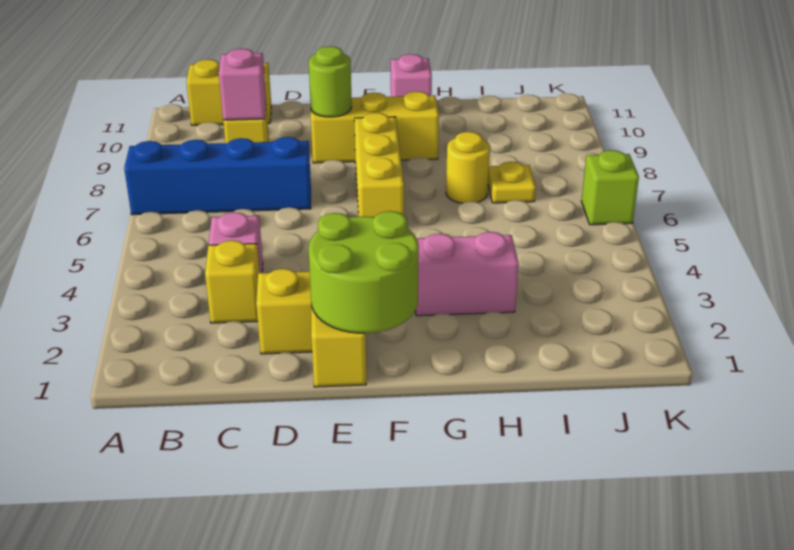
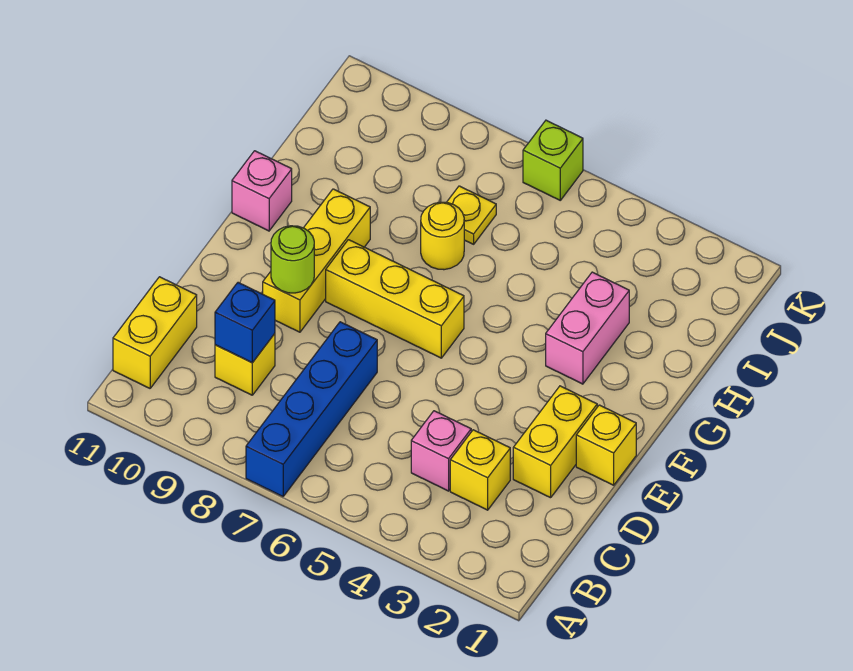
pink 1x1 brick [219,49,266,120] -> blue 1x1 brick [215,283,275,363]
lime 2x2 round brick [309,211,419,333] -> none

